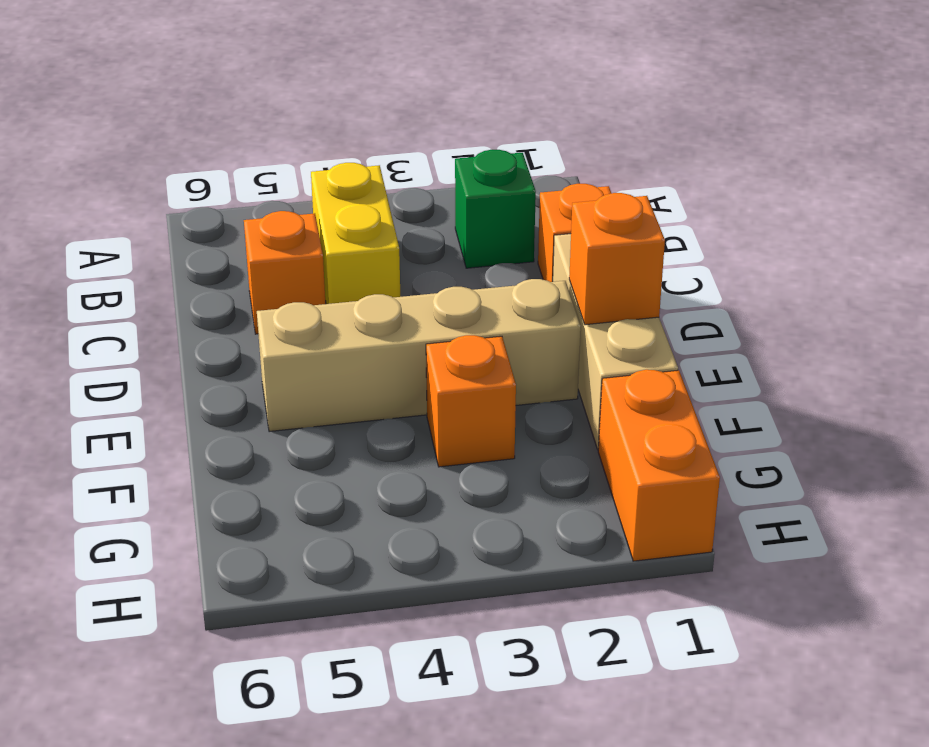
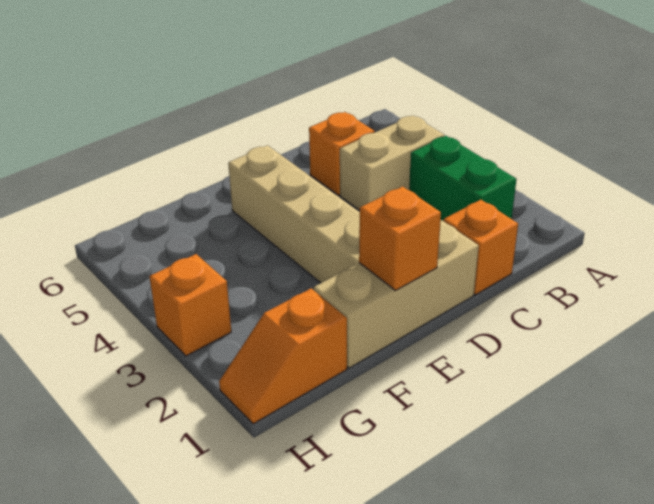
green 1x1 brick [455,150,536,268] -> green 1x2 brick [409,136,516,221]
yellow 1x2 brick [311,163,400,304] -> tan 1x2 brick [340,116,444,211]
orange 1x1 brick [426,335,516,467] -> orange 1x1 brick moved to [149,254,231,356]
orange 1x2 brick [598,370,720,561] -> orange 1x2 slope [219,288,347,424]

